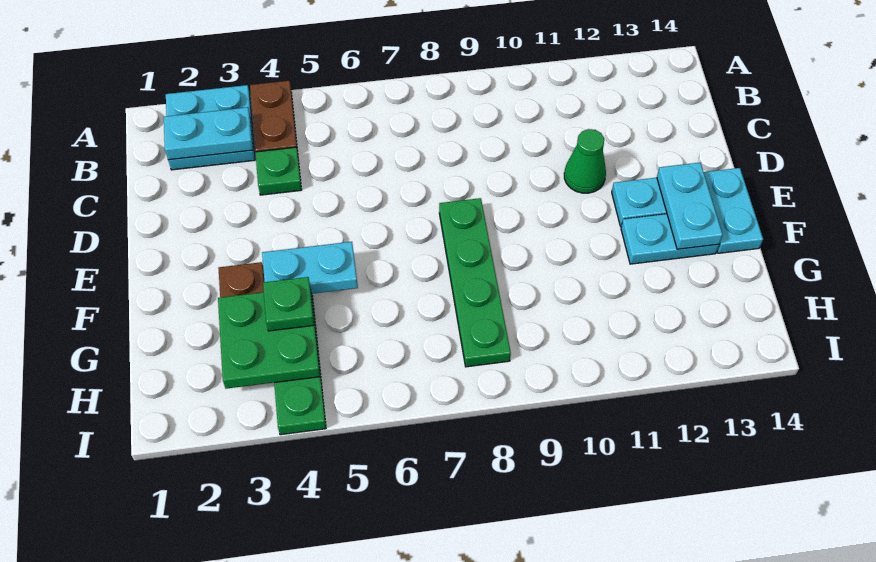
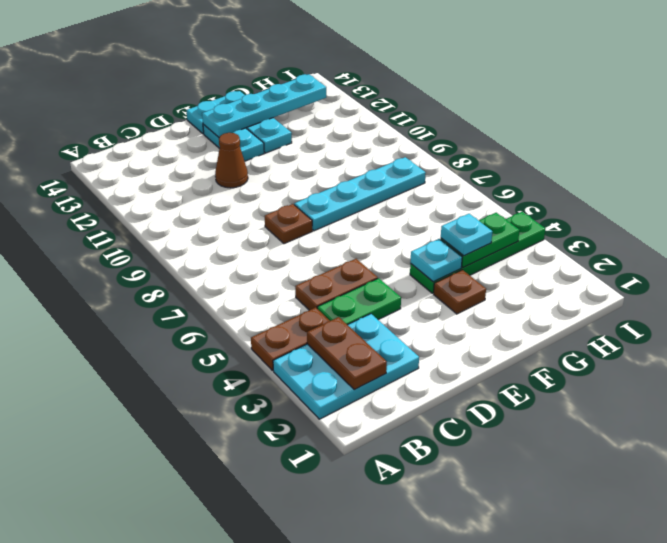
cyan 2x2 plate [166,85,255,170] -> cyan 2x3 plate [273,314,419,419]
cyan 1x2 plate [164,107,253,160] -> brown 1x2 plate [307,317,387,390]
green 1x1 plate [255,147,302,195] -> green 1x2 plate [317,278,401,325]
none -> brown 1x2 plate [295,259,378,310]
none -> brown 1x1 plate [265,204,312,244]
green 1x1 cone [564,129,606,193] -> brown 1x1 cone [215,133,248,188]
green 1x4 plate [439,198,511,367] -> cyan 1x4 plate [294,157,426,231]
cyan 1x2 plate [657,163,723,249] -> cyan 1x4 plate [202,74,326,137]
cyan 1x2 plate [262,242,358,294] -> cyan 1x1 plate [410,239,462,282]
green 2x2 plate [218,292,320,389] -> green 1x2 plate [441,213,520,268]
green 1x1 plate [263,277,314,331] -> cyan 1x1 plate [441,214,492,256]

